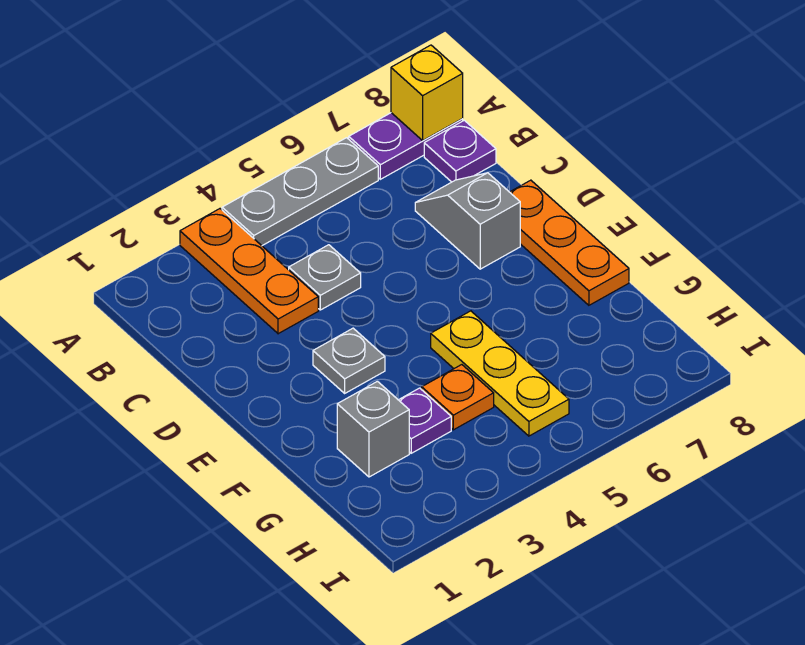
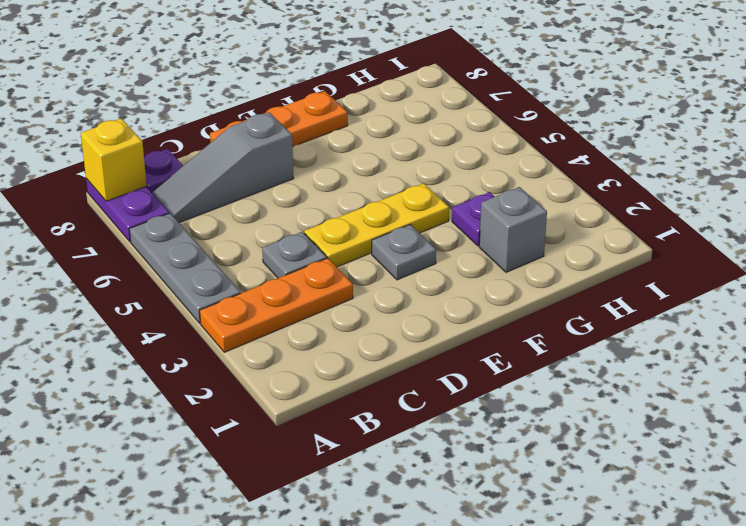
grey 1x2 slope [415,173,520,269] -> grey 1x3 slope [152,112,294,223]
yellow 1x3 plate [431,311,569,436] -> yellow 1x3 plate moved to [304,183,449,267]
orange 1x1 plate [422,365,494,430] -> none

